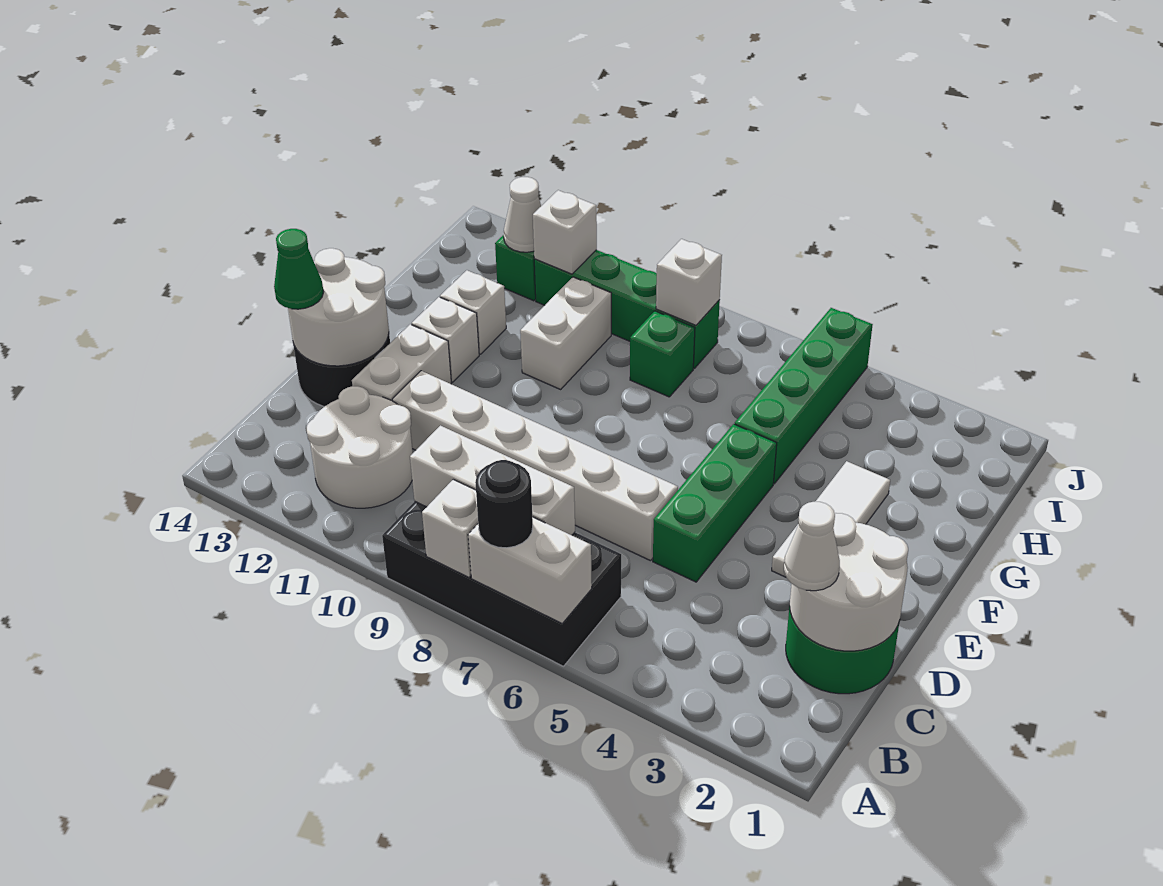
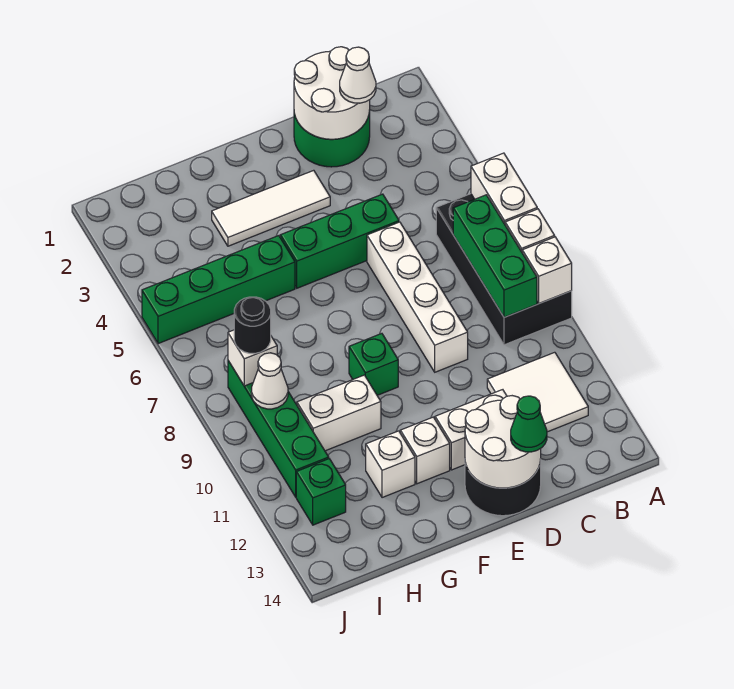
black 1x1 round brick [475,460,533,548] -> black 1x1 round brick moved to [234,297,271,353]
white 1x3 brick [410,426,575,535] -> green 1x3 brick [453,195,537,317]
white 2x2 round brick [307,386,413,508] -> white 2x2 tile [487,352,588,432]
white 1x6 brick [392,371,678,561] -> white 1x4 brick [367,222,468,372]
green 1x1 brick [630,311,695,397] -> green 1x1 brick moved to [349,333,398,395]
white 1x1 brick [533,190,597,274] -> white 1x1 brick moved to [522,237,572,303]
white 1x1 cone [504,177,541,252] -> white 1x1 cone moved to [251,353,288,409]

